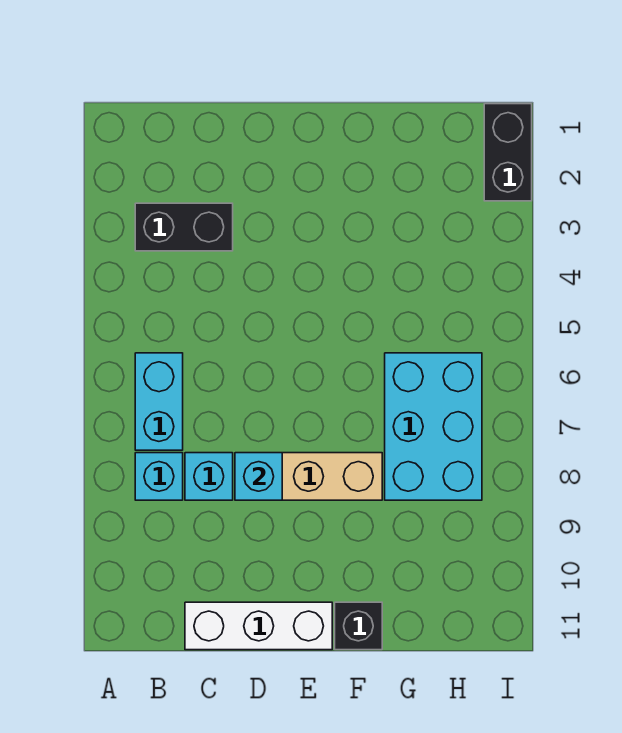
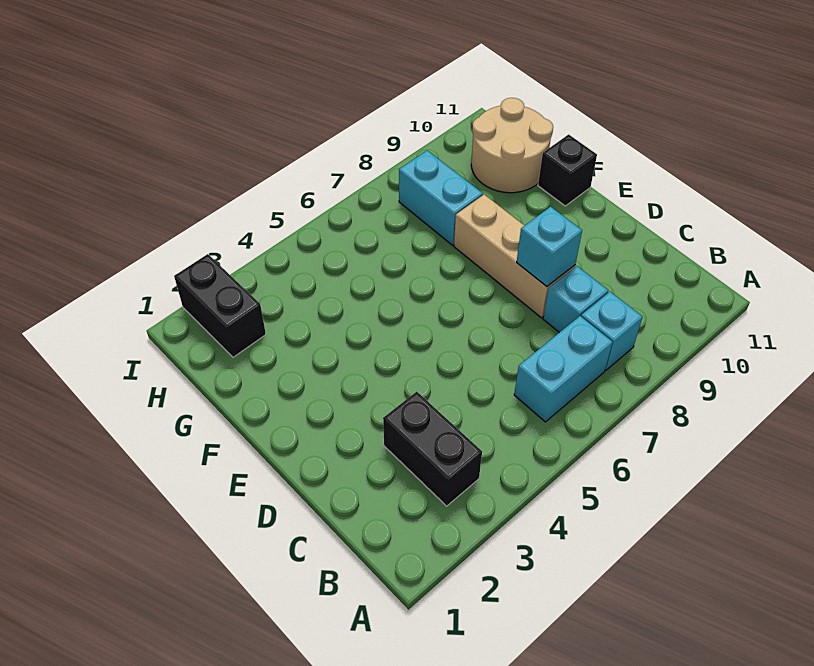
white 1x3 brick [185,602,332,650] -> none
cyan 2x3 brick [385,353,482,500] -> cyan 1x2 brick [399,151,483,245]
none -> tan 2x2 round brick [471,98,553,193]
black 1x2 brick [484,104,532,201] -> black 1x2 brick turned to [174,254,266,357]

